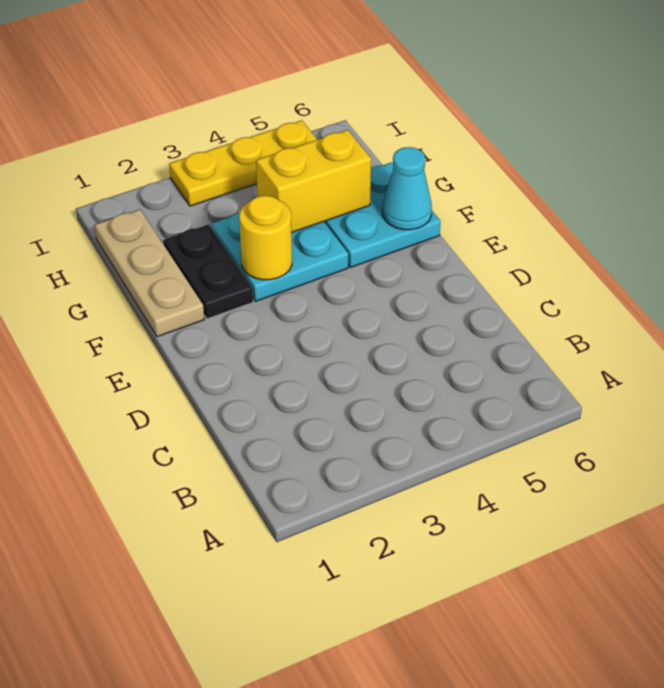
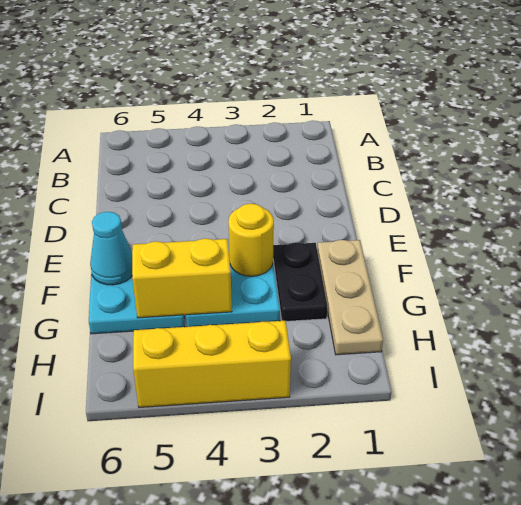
yellow 1x3 plate [169,120,317,206] -> yellow 1x3 brick [133,321,291,407]

